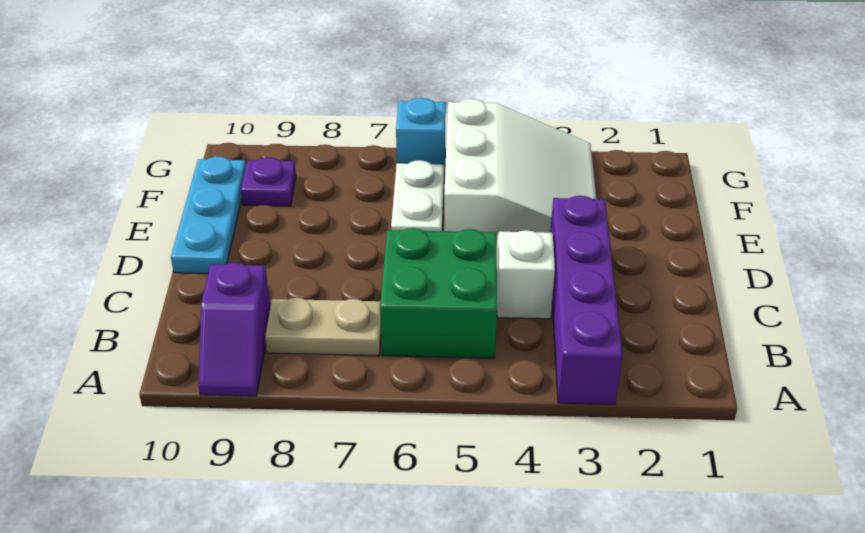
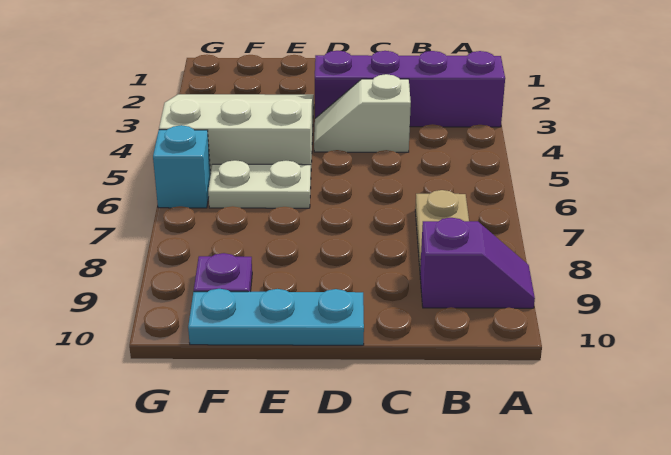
green 2x2 brick [380,228,497,358] -> none

